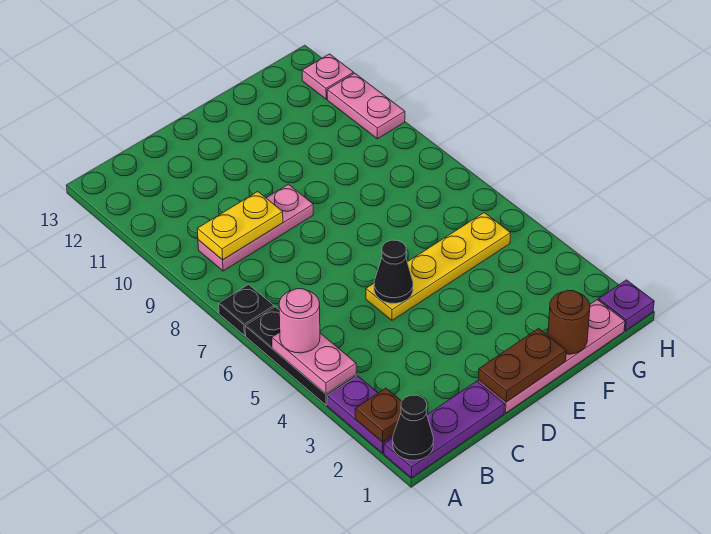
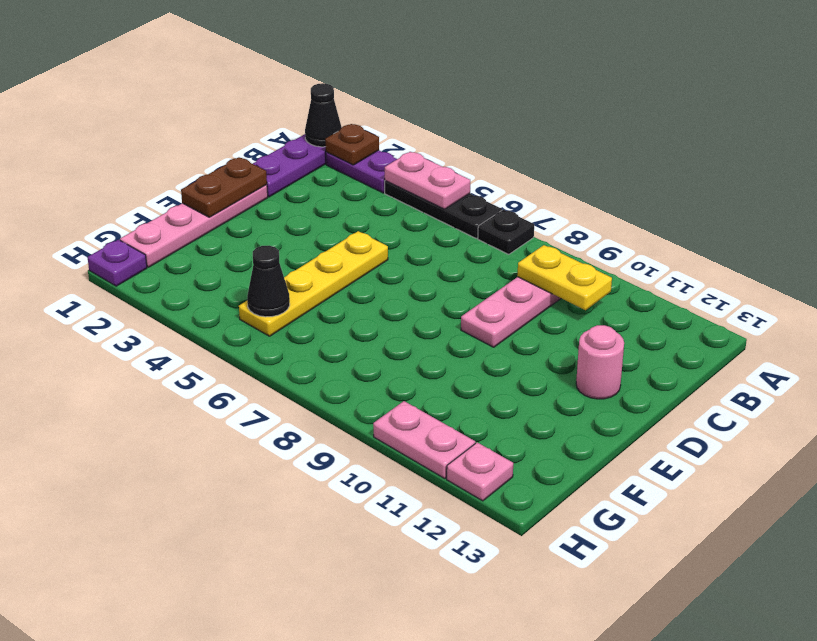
pink 1x1 round brick [279,289,320,353] -> pink 1x1 round brick moved to [576,325,624,399]
yellow 1x2 plate [197,192,283,260] -> yellow 1x2 plate turned to [517,245,612,310]
black 1x1 cone [374,240,413,303] -> black 1x1 cone moved to [247,246,290,317]
brown 1x1 round brick [548,290,590,354] -> none

